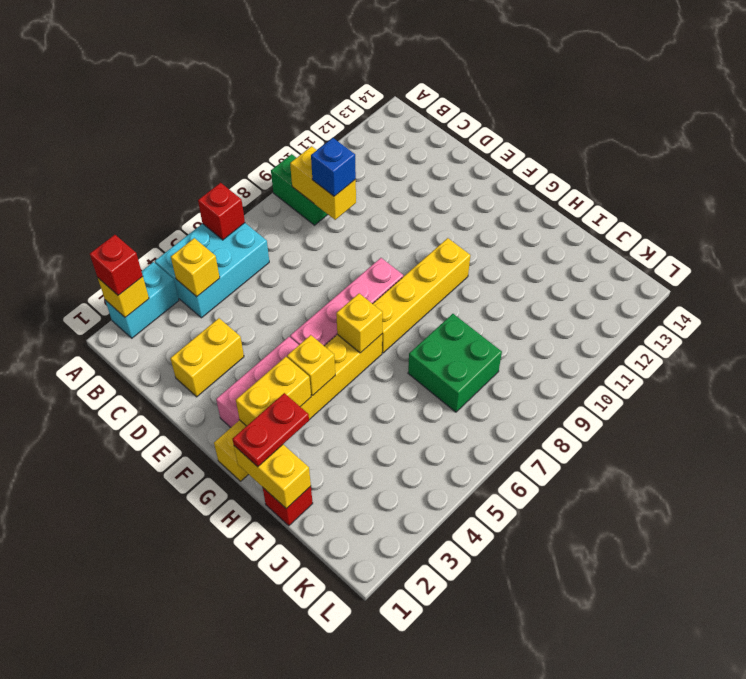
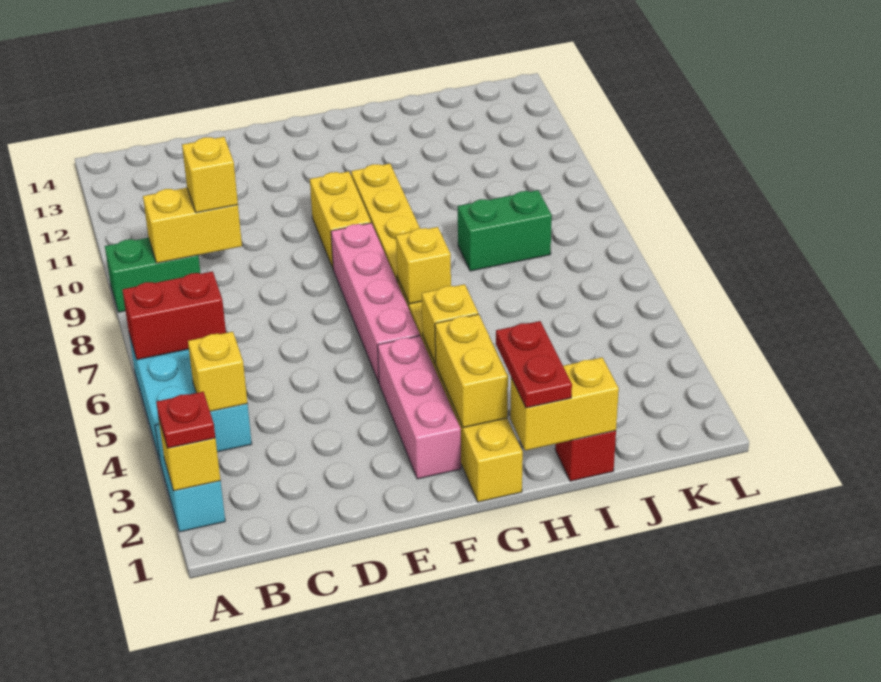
red 1x1 brick [90,235,143,295] -> red 1x1 plate [156,392,215,448]
red 1x1 brick [198,183,245,240] -> red 1x2 brick [123,271,226,360]
blue 1x1 brick [311,138,356,196] -> yellow 1x1 brick [182,137,238,213]
yellow 1x2 brick [170,318,244,397] -> yellow 1x2 brick moved to [310,171,371,268]
green 2x2 brick [408,314,502,412] -> green 1x2 brick [458,190,552,271]

